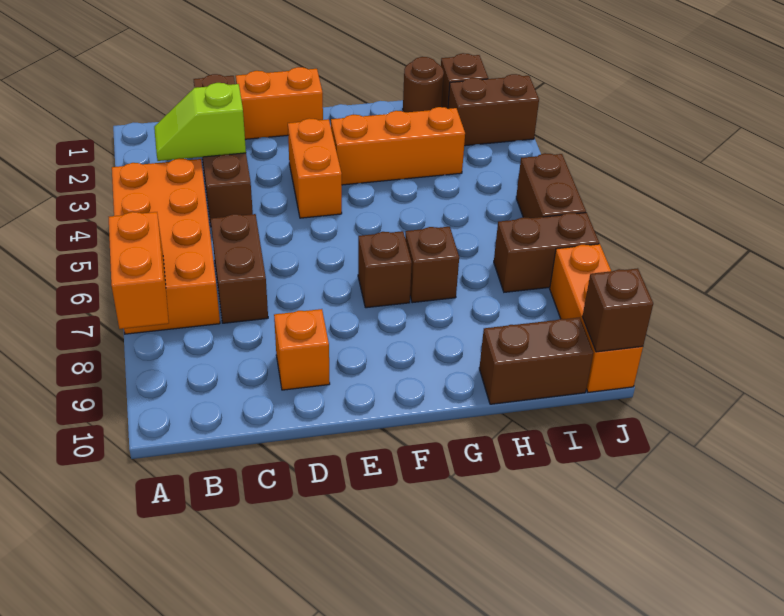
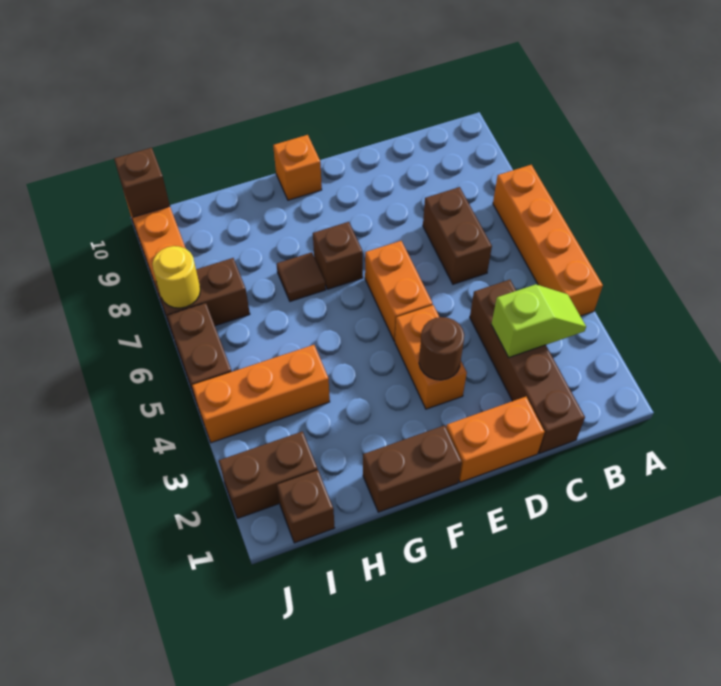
orange 2x4 brick [112,158,220,334] -> orange 1x4 brick [493,165,603,316]
orange 1x2 brick [109,212,169,329] -> orange 1x2 brick moved to [365,241,433,341]
orange 1x1 brick [274,309,330,390] -> orange 1x1 brick moved to [273,135,322,200]
orange 1x3 brick [331,107,465,185] -> orange 1x3 brick moved to [192,345,330,443]
brown 1x1 brick [405,227,459,303] -> brown 1x1 tile [277,252,326,301]
brown 1x1 round brick [403,57,444,112] -> brown 1x1 round brick moved to [419,317,464,380]
brown 1x2 brick [479,317,593,404] -> brown 1x2 brick moved to [363,425,462,512]
none -> yellow 1x1 round brick [152,246,200,308]

